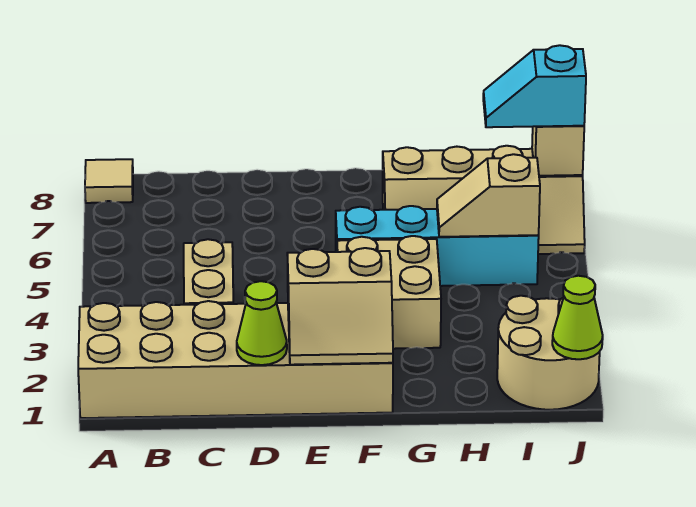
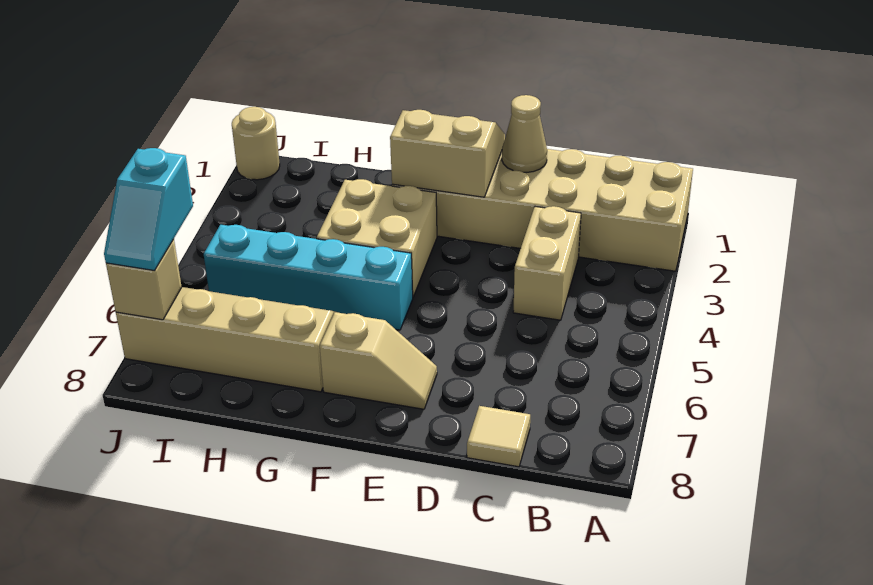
tan 1x1 tile [85,159,133,203] -> tan 1x1 tile moved to [467,406,530,467]
lime 1x1 cone [237,281,287,365] -> tan 1x1 cone [502,95,547,172]
tan 1x2 slope [437,154,540,237] -> tan 1x2 slope moved to [320,312,437,409]
tan 2x2 round brick [497,296,600,410] -> tan 1x1 round brick [232,107,280,180]
cyan 1x2 slope [483,45,586,127] -> cyan 1x2 slope turned to [104,148,193,271]
lime 1x1 cone [552,276,603,359] -> none

